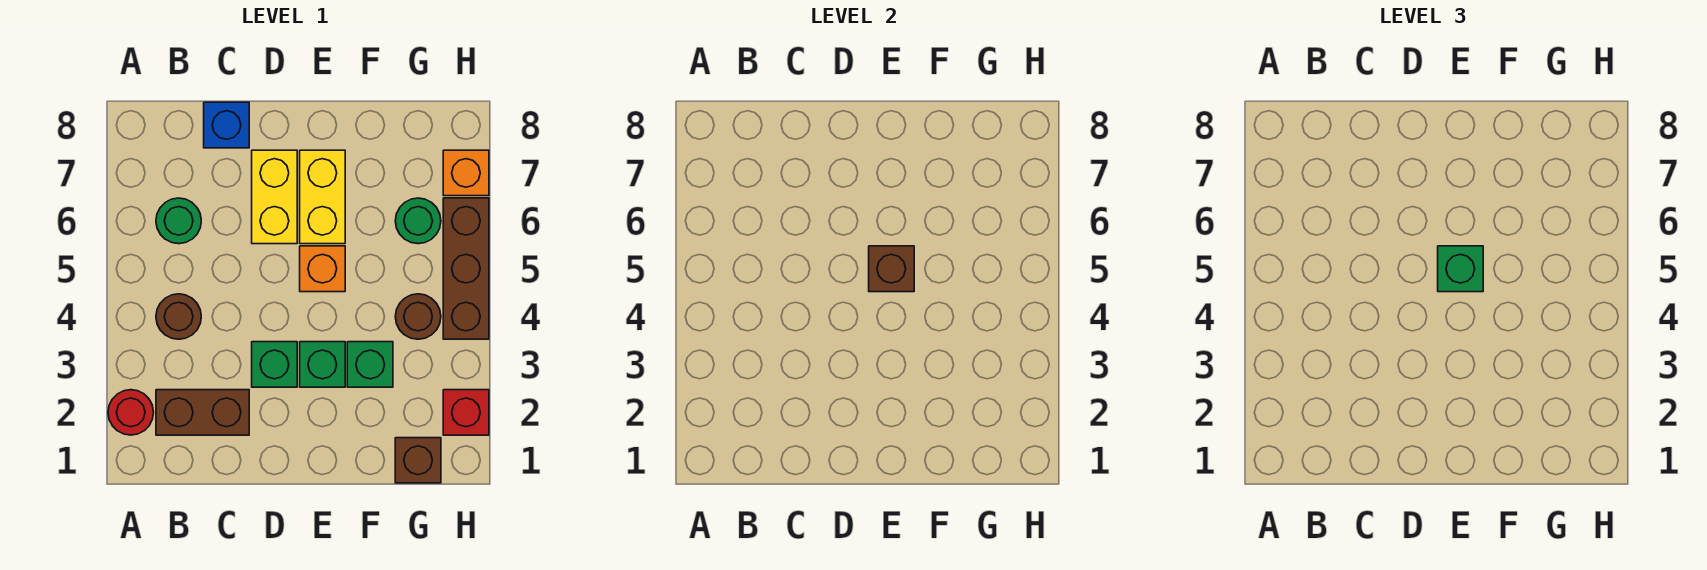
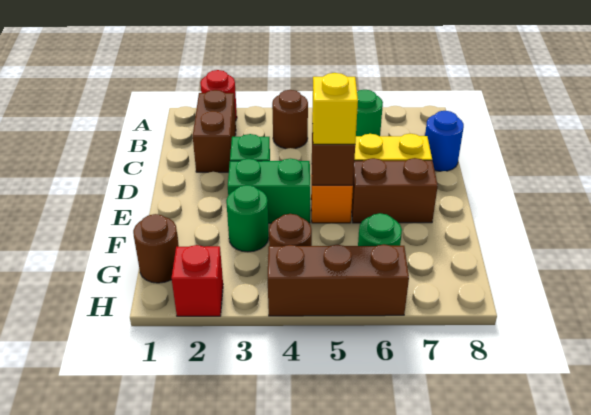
blue 1x1 brick [204,102,249,148] -> blue 1x1 round brick [425,111,464,171]
green 1x1 brick [300,342,345,387] -> green 1x2 brick [228,159,310,223]
green 1x1 brick [1438,246,1483,292] -> yellow 1x1 brick [312,73,358,144]
yellow 1x2 brick [300,150,345,244] -> brown 1x2 brick [352,158,438,223]
green 1x1 brick [347,342,393,387] -> green 1x1 round brick [226,185,269,252]
brown 1x1 brick [395,438,441,483] -> brown 1x1 round brick [133,214,179,283]
orange 1x1 brick [443,150,489,196] -> none

